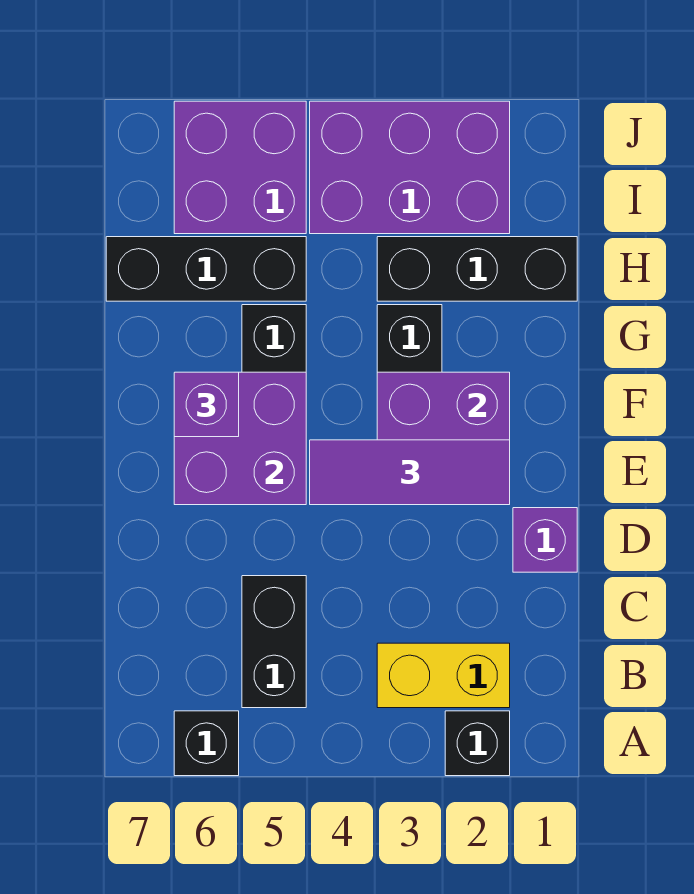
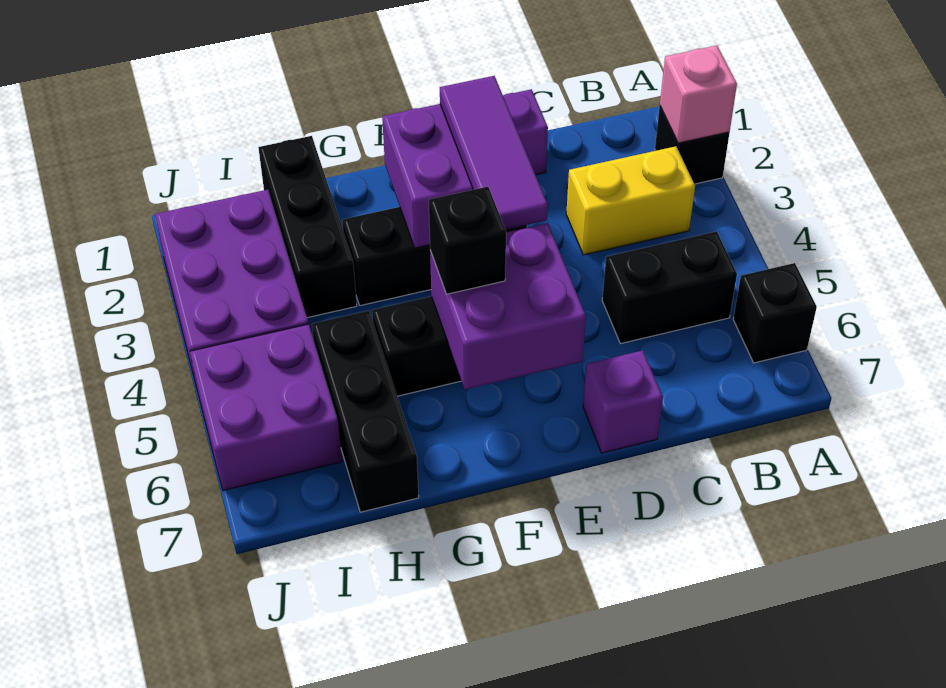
none -> pink 1x1 brick [660,46,737,143]
yellow 1x2 brick [377,643,510,708] -> yellow 1x2 brick turned to [566,146,695,255]
none -> black 1x1 brick [429,187,506,294]
purple 1x1 brick [174,372,239,437] -> purple 1x1 brick moved to [583,350,663,453]

